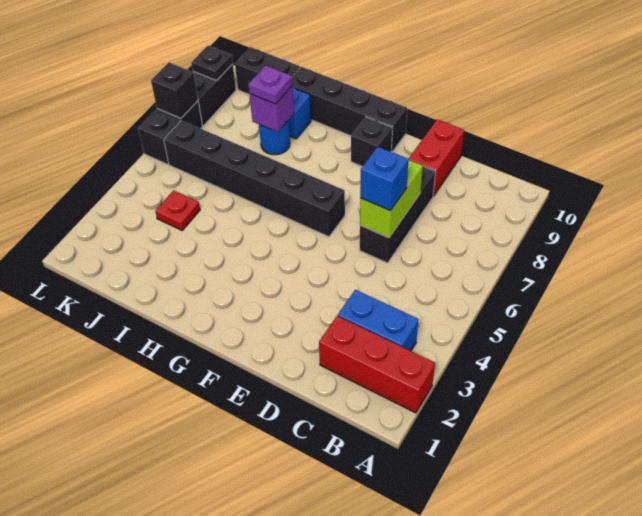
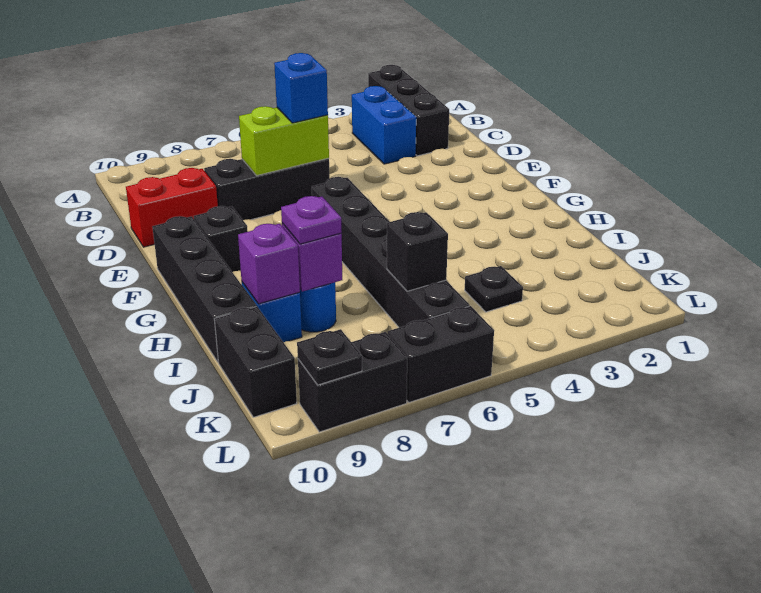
red 1x3 brick [319,316,435,413] -> black 1x3 brick [368,65,449,156]
none -> purple 1x1 brick [238,224,300,304]
red 1x1 plate [155,190,200,230] -> black 1x1 plate [465,266,523,312]
black 1x1 brick [151,62,198,118] -> black 1x1 brick moved to [387,212,448,291]

